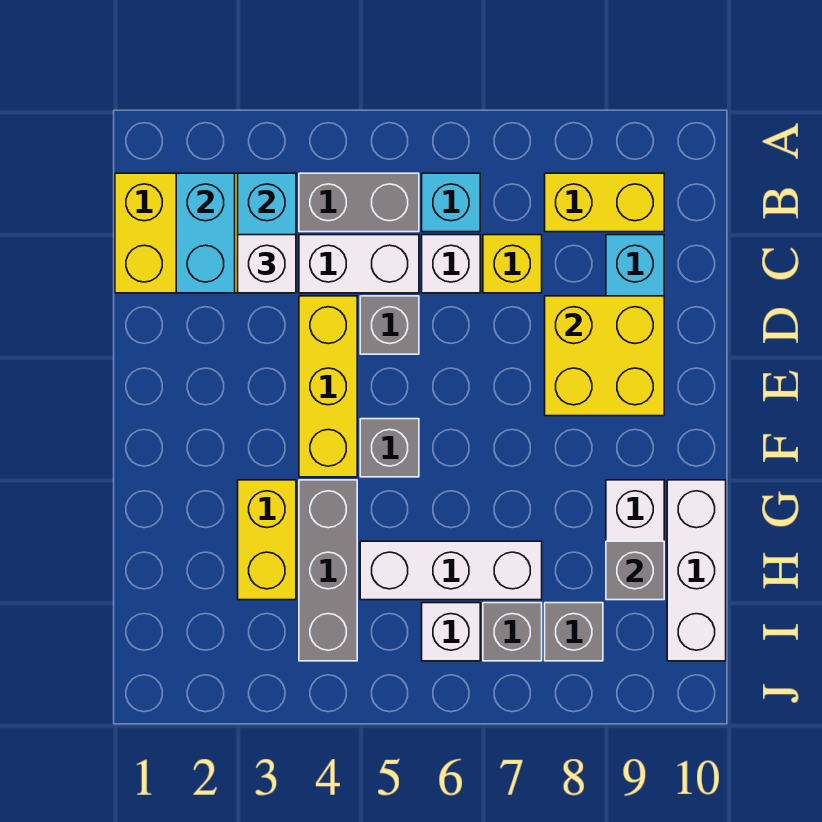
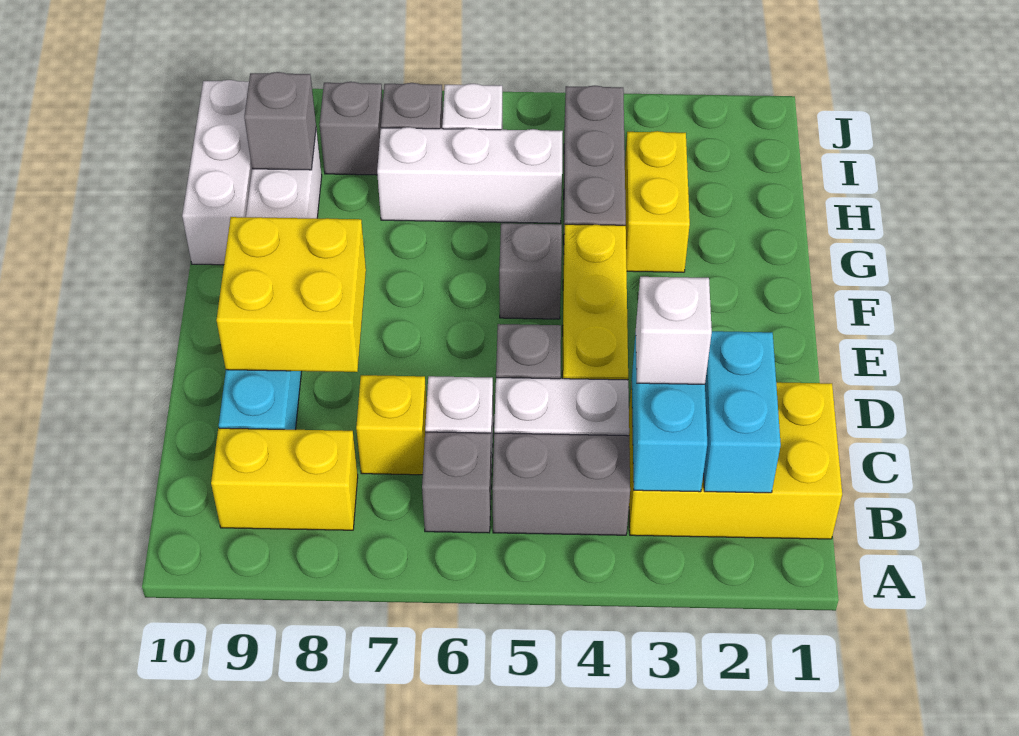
cyan 1x1 brick [422,173,480,232] -> grey 1x1 brick [422,432,491,533]

